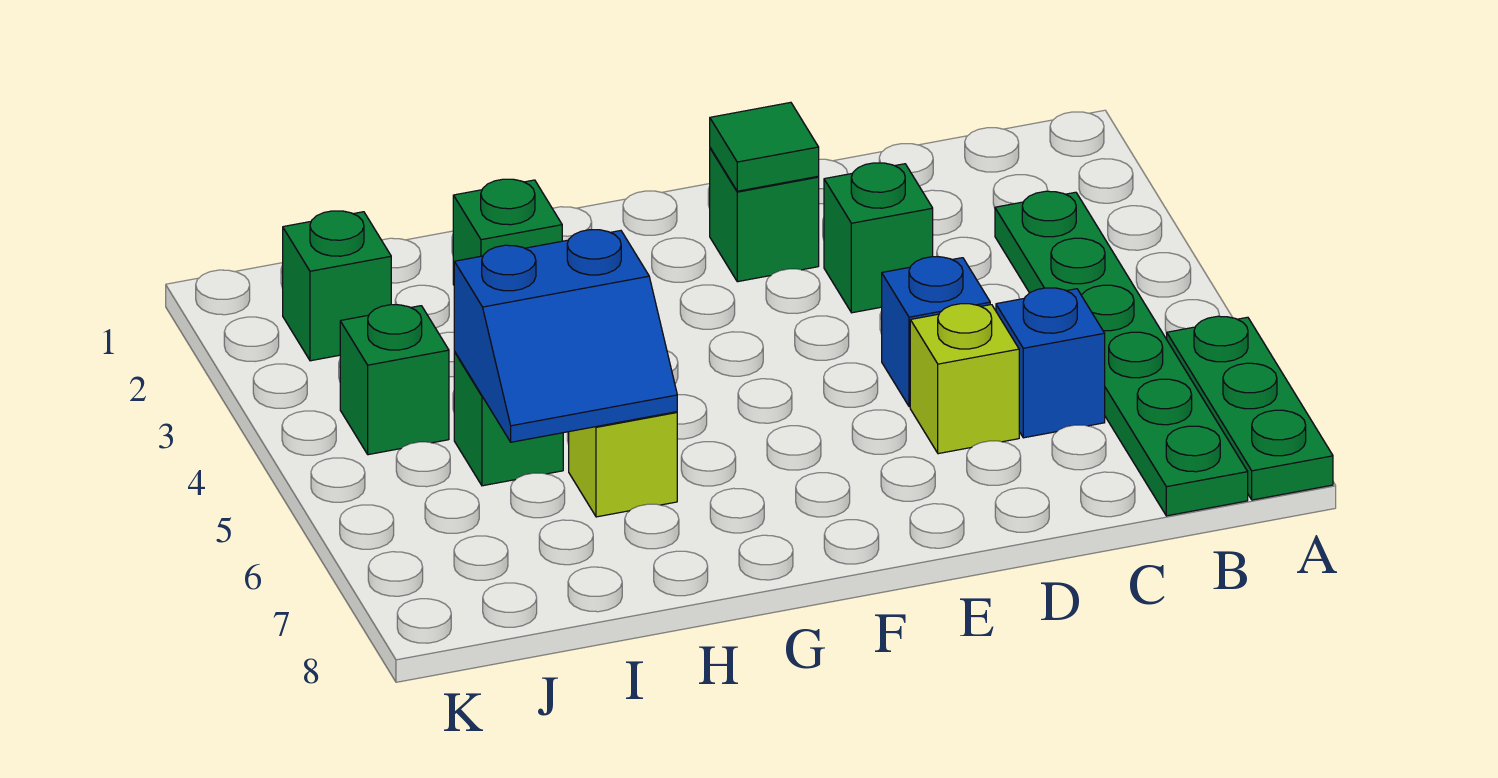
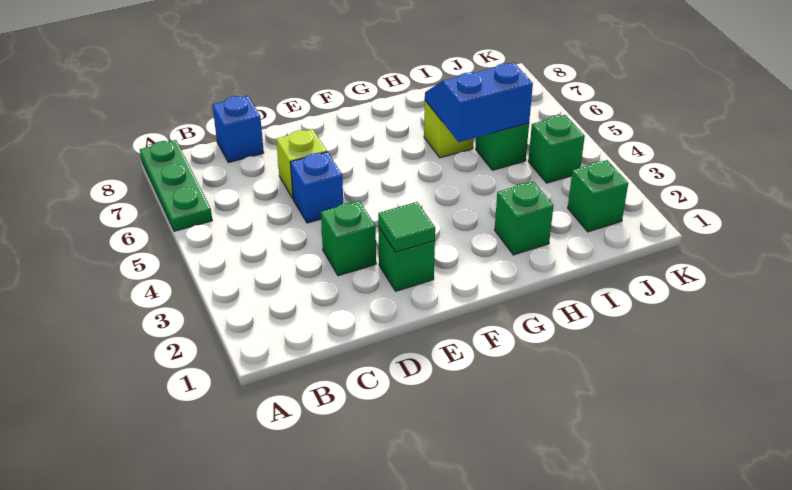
green 1x6 plate [995,191,1248,516] -> none
blue 1x1 brick [996,288,1105,438] -> blue 1x1 brick moved to [212,96,264,163]

